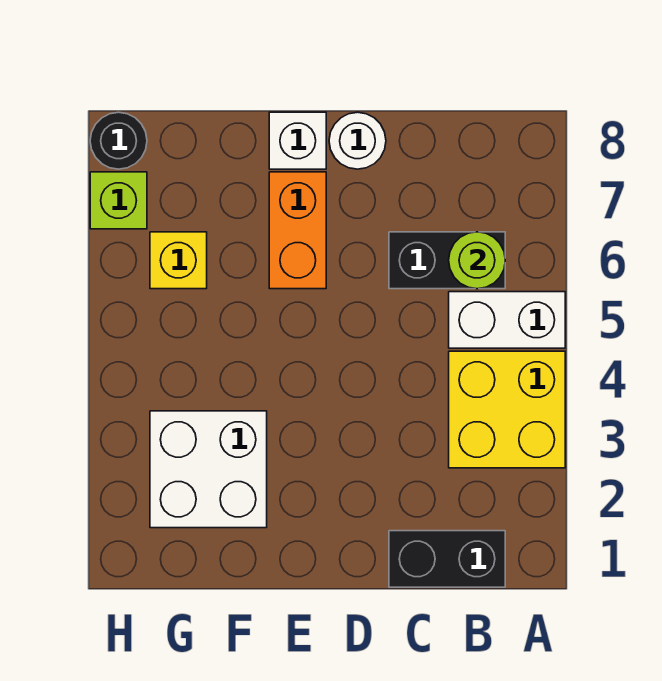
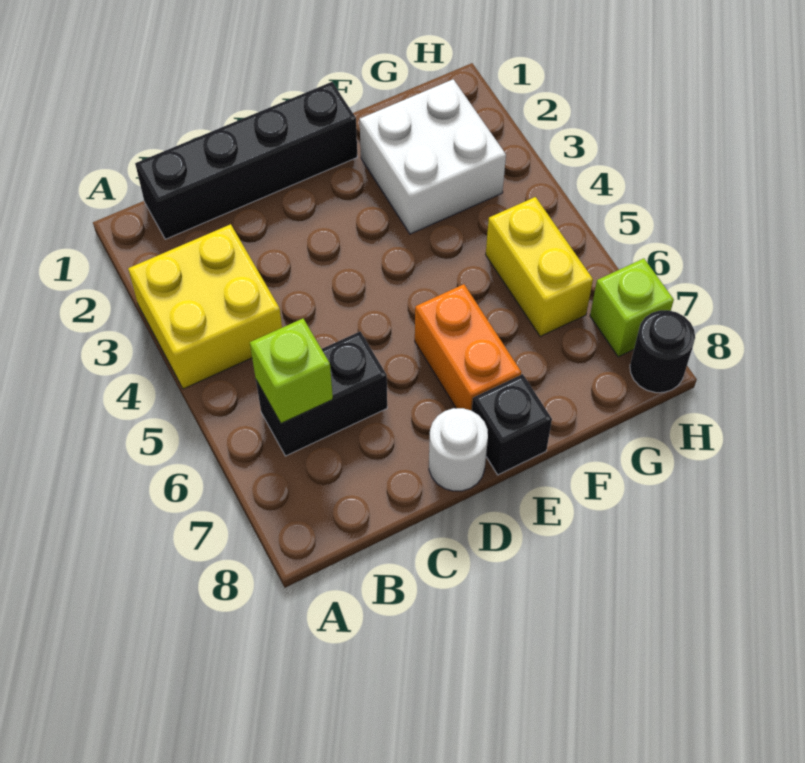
white 1x2 brick [449,292,565,348] -> none
black 1x2 brick [389,531,505,587] -> black 1x4 brick [135,82,357,239]
lime 1x1 round brick [449,232,505,289] -> lime 1x1 brick [250,319,333,423]
white 1x1 brick [269,112,326,169] -> black 1x1 brick [472,374,552,475]
yellow 1x1 brick [150,232,207,289] -> yellow 1x2 brick [486,197,593,337]

